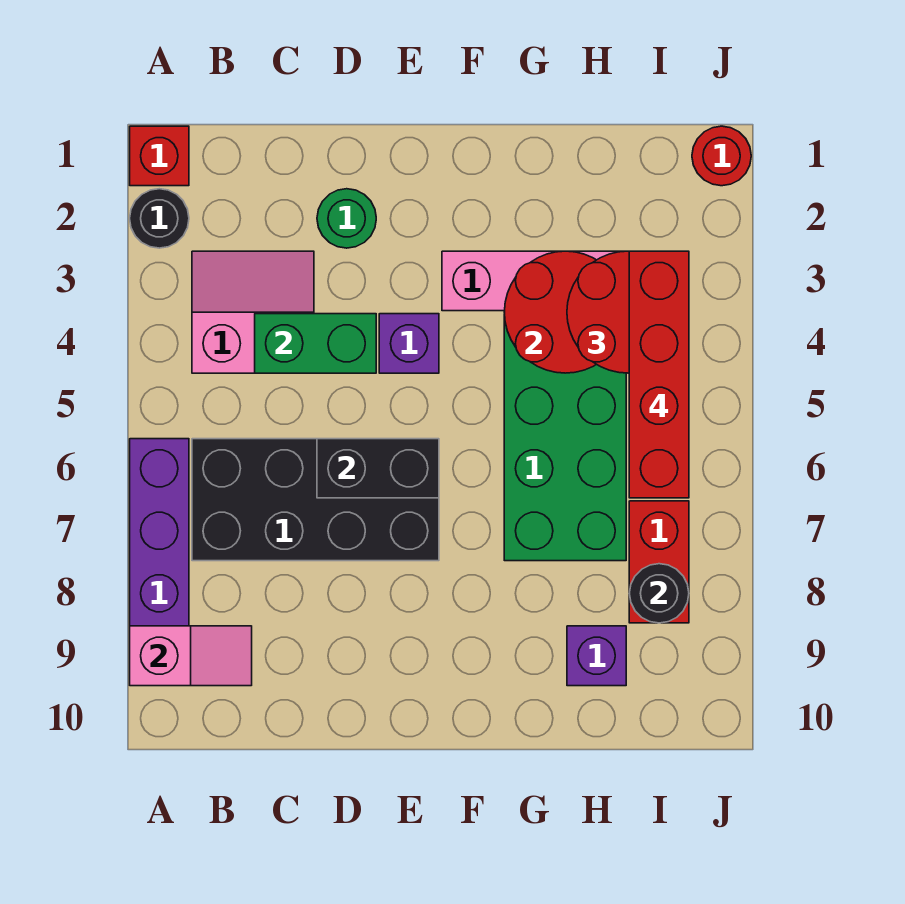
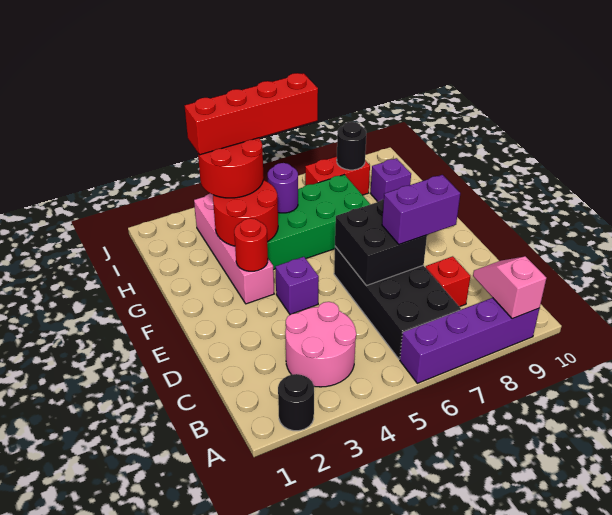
red 1x1 brick [130,126,189,186] -> red 1x1 brick moved to [426,256,470,307]
pink 2x2 slope [192,251,314,373] -> pink 2x2 round brick [285,302,356,387]
green 1x2 brick [255,314,376,373] -> none
green 1x1 round brick [317,189,376,248] -> none
black 1x2 brick [317,439,439,498] -> black 2x2 brick [335,199,427,286]
none -> purple 1x2 brick [382,175,460,244]
none -> purple 1x1 round brick [268,163,298,213]
red 1x1 round brick [692,126,751,186] -> red 1x1 round brick moved to [234,218,268,271]

